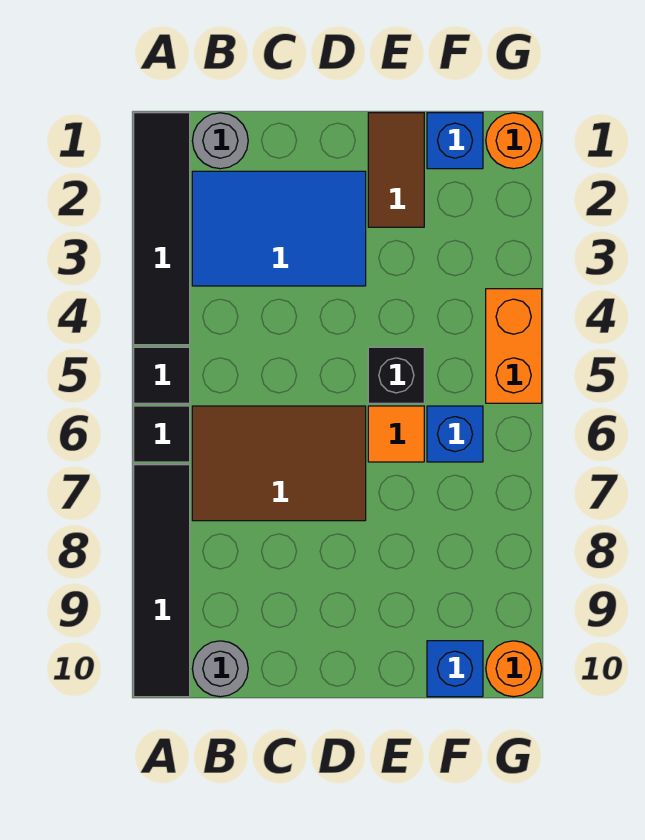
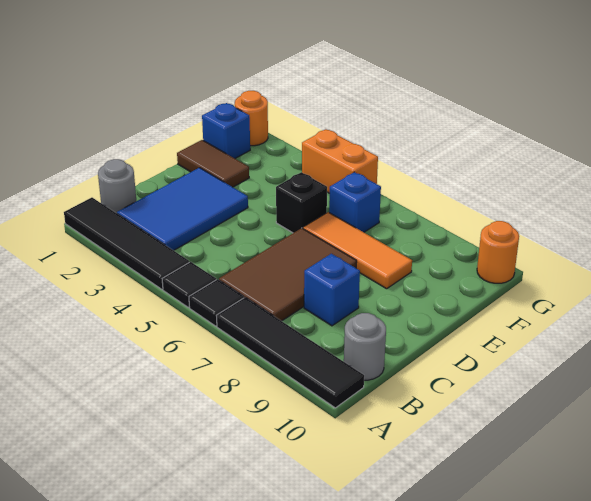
orange 1x1 tile [368,406,424,462] -> orange 1x3 tile [303,212,412,289]
blue 1x1 brick [427,641,483,697] -> blue 1x1 brick moved to [304,254,360,326]

